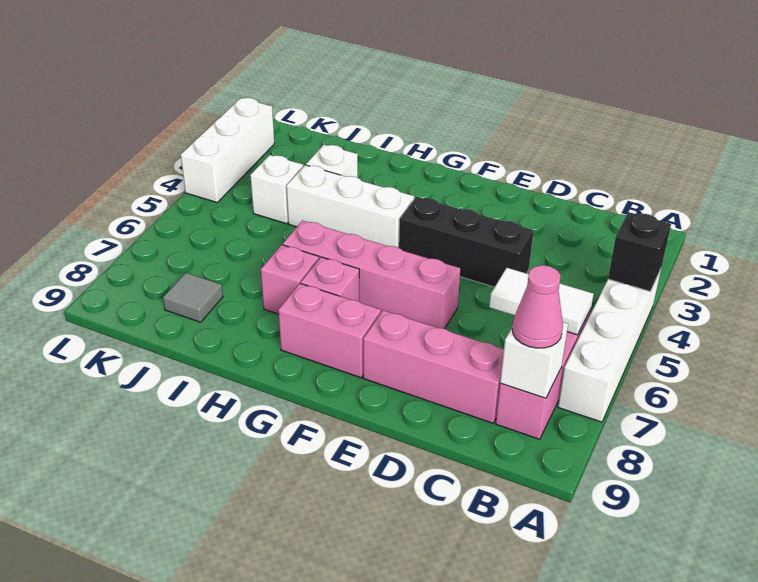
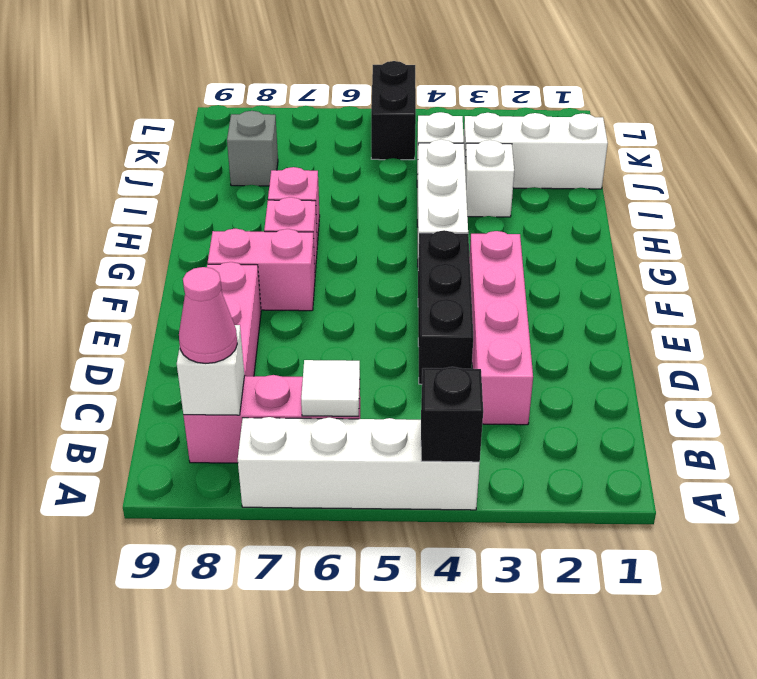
white 1x2 tile [489,268,594,335] -> white 1x1 tile [301,360,360,416]
pink 1x4 brick [283,220,460,329] -> pink 1x4 brick moved to [470,231,533,425]
pink 1x2 brick [278,283,381,378] -> pink 1x2 brick turned to [208,228,315,311]
grey 1x1 tile [163,273,223,322] -> grey 1x1 brick [227,111,278,186]
none -> black 1x2 brick [371,61,416,160]
white 1x3 brick [181,98,274,202] -> white 1x3 brick moved to [464,113,608,189]

